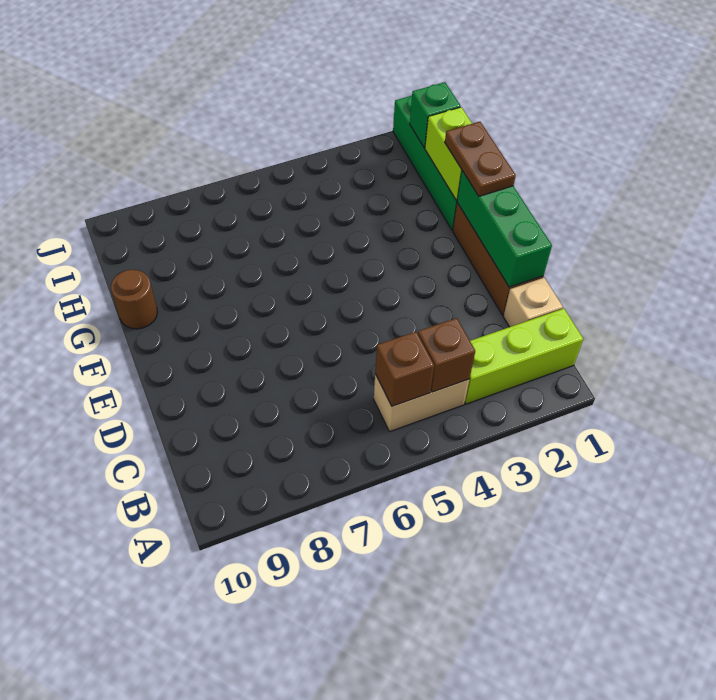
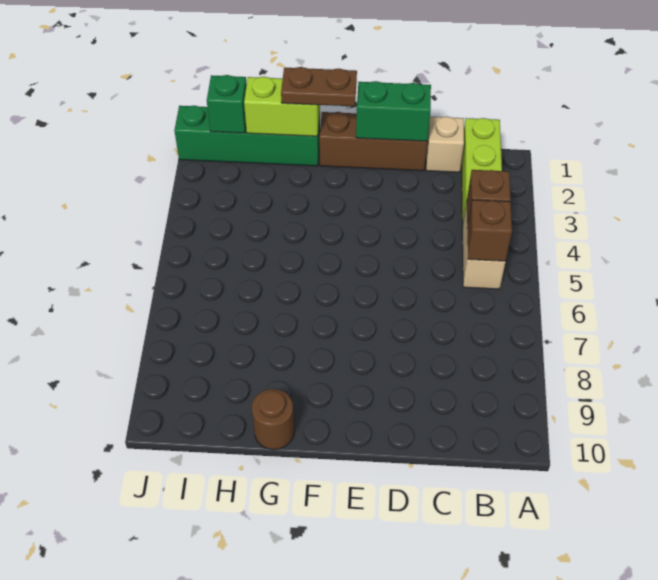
green 1x3 brick [457,171,552,287] -> green 1x2 brick [356,81,431,141]

